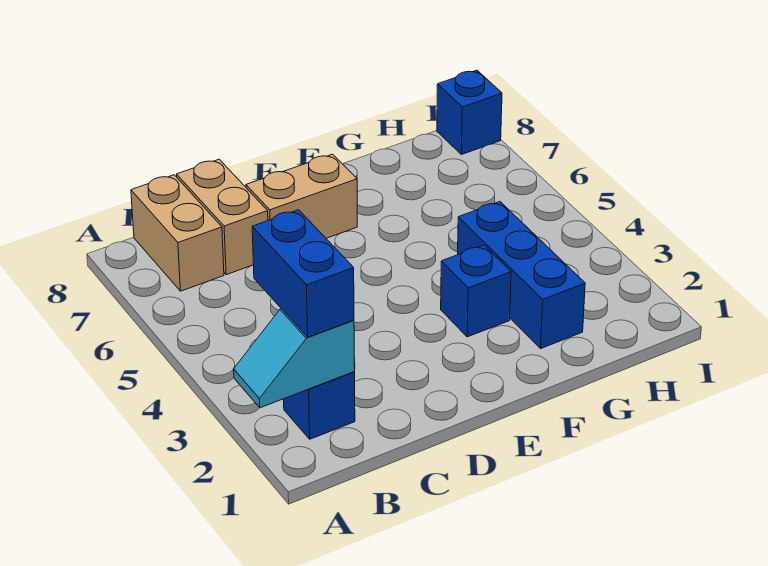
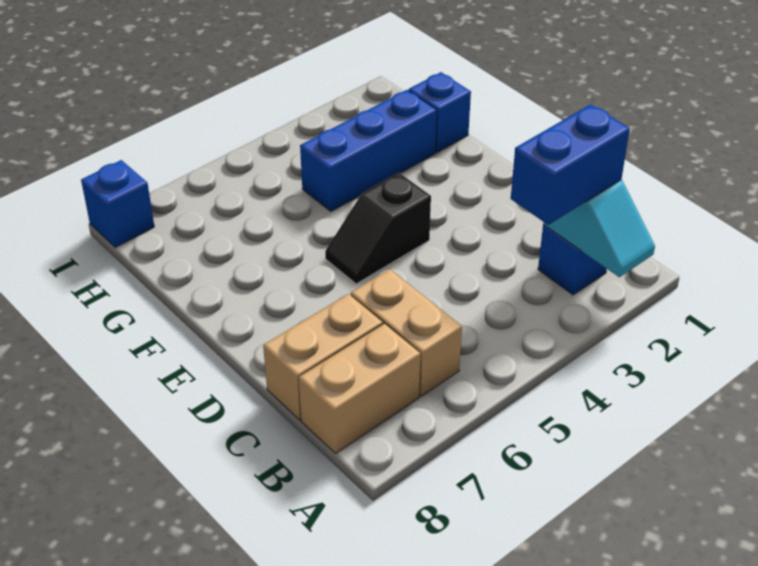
tan 1x2 brick [246,154,357,238] -> tan 1x2 brick moved to [351,269,462,396]
none -> black 1x2 slope [325,173,431,284]
blue 1x1 brick [441,245,511,337] -> blue 1x1 brick moved to [409,72,471,152]

